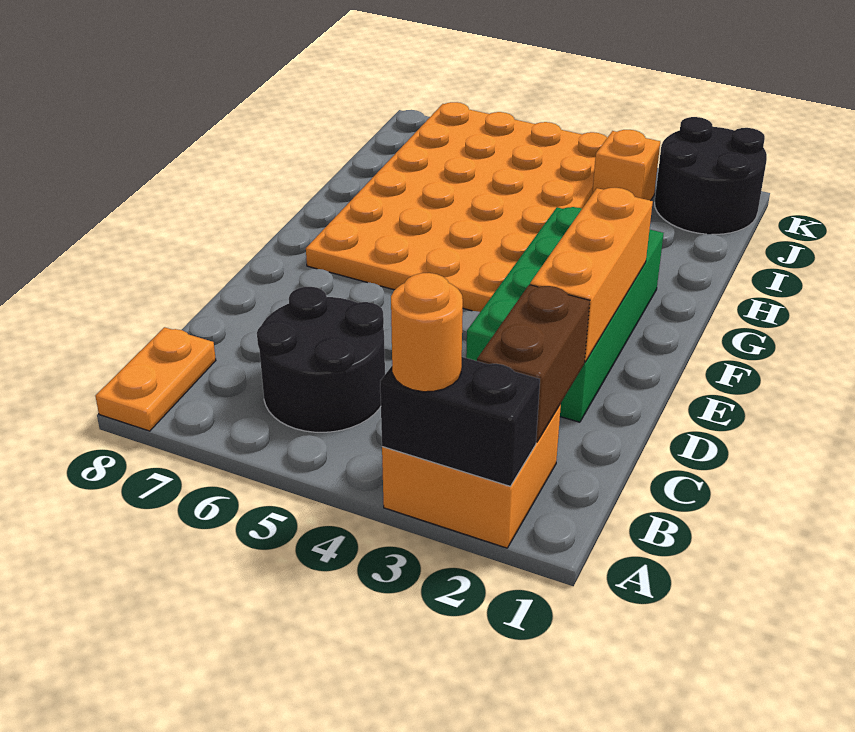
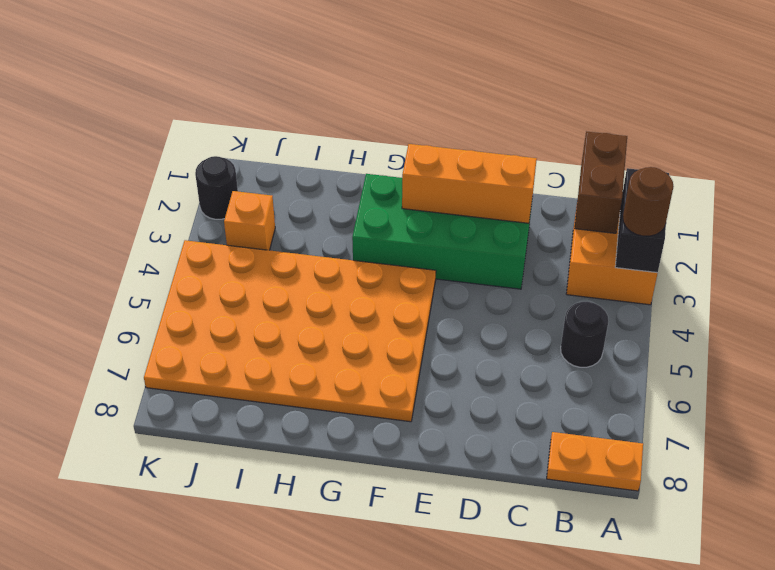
orange 1x1 round brick [391,273,463,392] -> brown 1x1 round brick [623,167,674,236]
brown 1x2 brick [477,285,590,442] -> brown 1x2 brick turned to [575,132,627,233]
black 2x2 round brick [257,287,385,432] -> black 1x1 round brick [561,302,608,367]
black 2x2 round brick [655,117,767,234] -> black 1x1 round brick [195,156,238,219]

